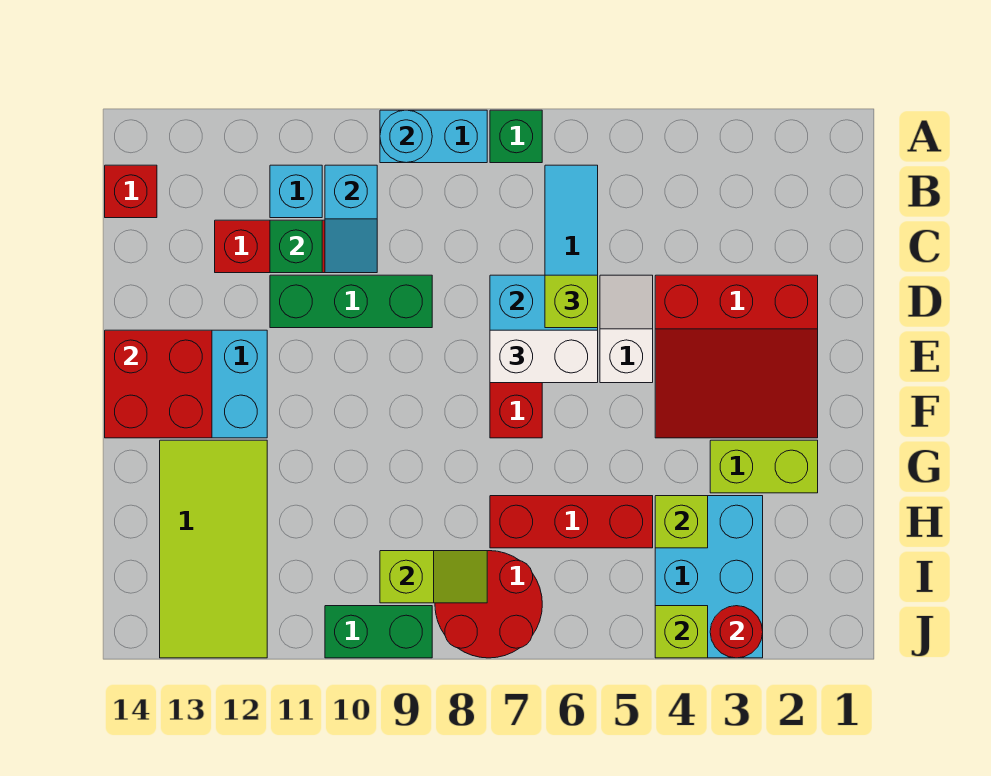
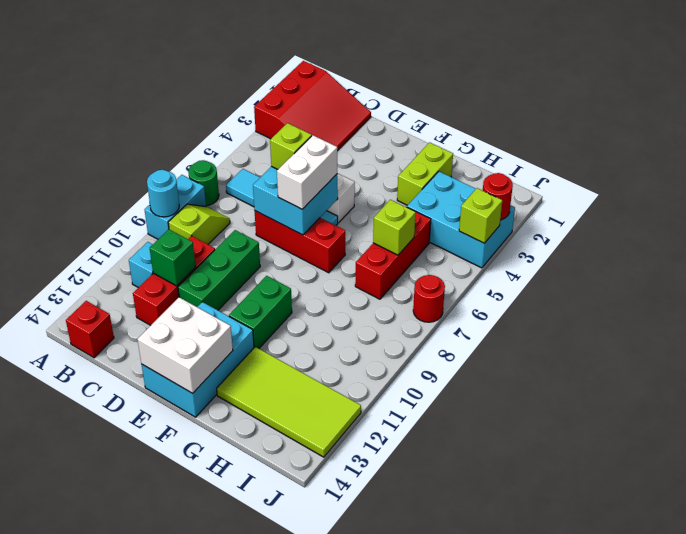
green 1x1 brick [490,110,542,163] -> green 1x1 round brick [188,160,219,206]
cyan 1x2 slope [325,165,377,273] -> none
red 3x3 slope [655,275,818,438] -> red 3x3 slope moved to [254,61,371,151]
red 2x2 brick [105,330,212,438] -> white 2x2 brick [137,297,233,393]
lime 1x1 brick [655,496,708,548] -> lime 1x1 brick moved to [373,200,416,255]
red 2x2 round brick [435,551,542,658] -> red 1x1 round brick [413,275,445,322]
lime 1x2 slope [380,551,487,603] -> lime 1x2 slope moved to [168,204,230,244]
green 1x2 brick [325,606,432,658] -> green 1x2 brick moved to [229,276,292,348]

